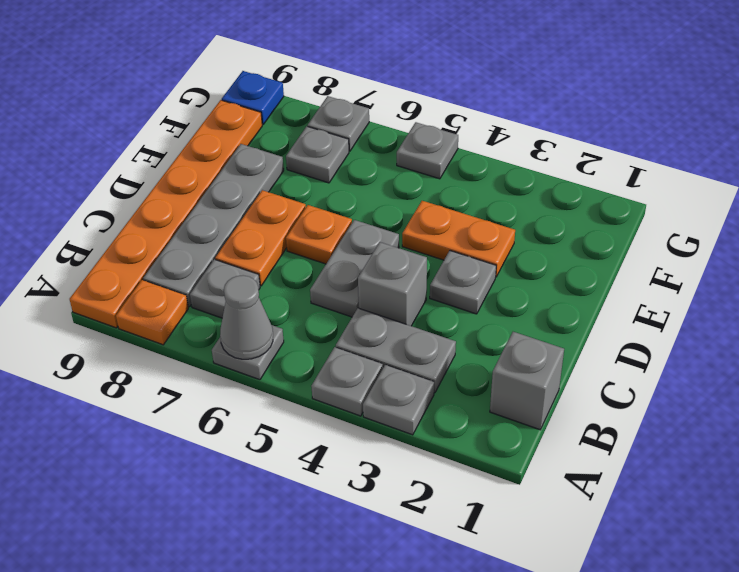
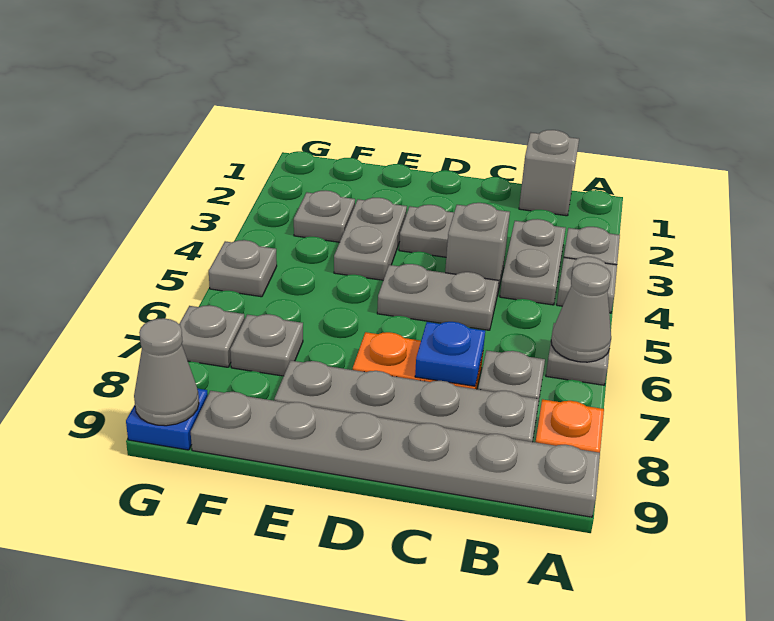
orange 1x6 plate [70,100,262,328] -> grey 1x6 plate [191,391,600,517]
none -> blue 1x1 plate [415,322,485,386]
orange 1x1 plate [286,205,352,264] -> none
orange 1x2 plate [402,201,515,277] -> grey 1x2 plate [334,198,407,280]
none -> grey 1x1 plate [294,190,355,242]
none -> grey 1x1 cone [134,318,199,426]

